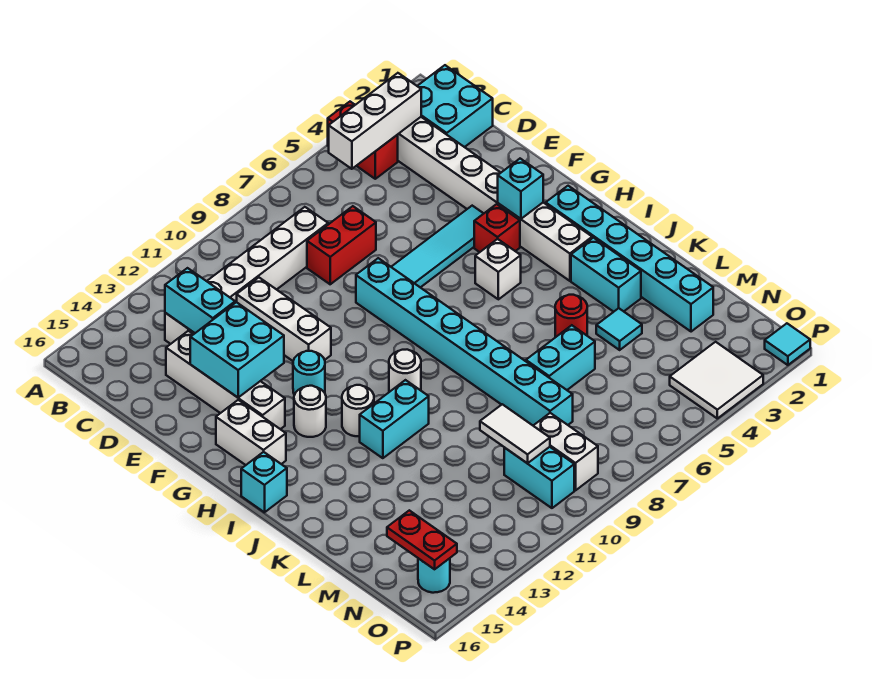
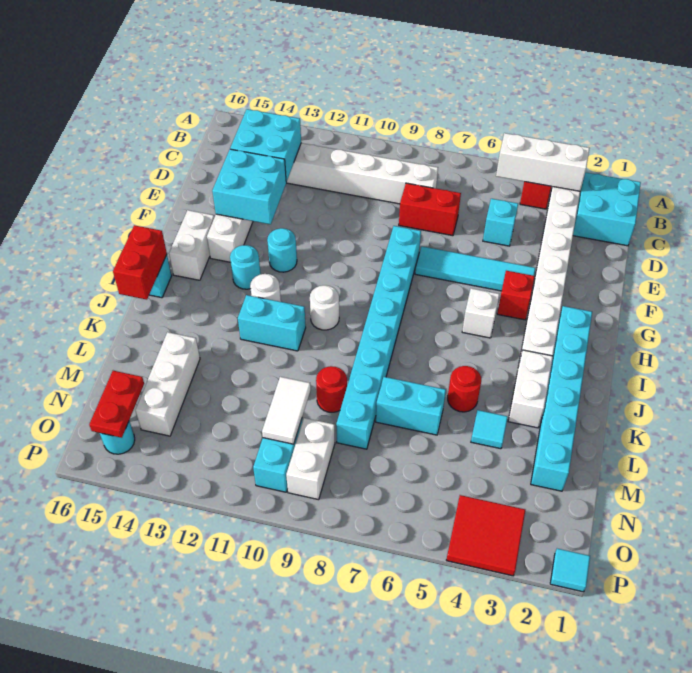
cyan 1x2 brick [165,268,235,333] -> cyan 2x2 brick [230,109,301,182]
white 1x3 brick [237,278,331,361] -> white 1x3 brick moved to [135,332,200,436]
cyan 1x1 brick [498,159,543,219] -> cyan 1x1 brick moved to [483,199,518,246]
white 1x1 round brick [294,386,326,437] -> cyan 1x1 round brick [230,245,261,289]
none -> red 1x2 brick [113,225,167,300]
cyan 1x2 brick [571,238,641,312] -> white 1x2 brick [508,350,553,428]
none -> red 1x1 round brick [316,366,347,412]
white 2x2 tile [670,342,763,418] -> red 2x2 tile [447,495,525,576]

